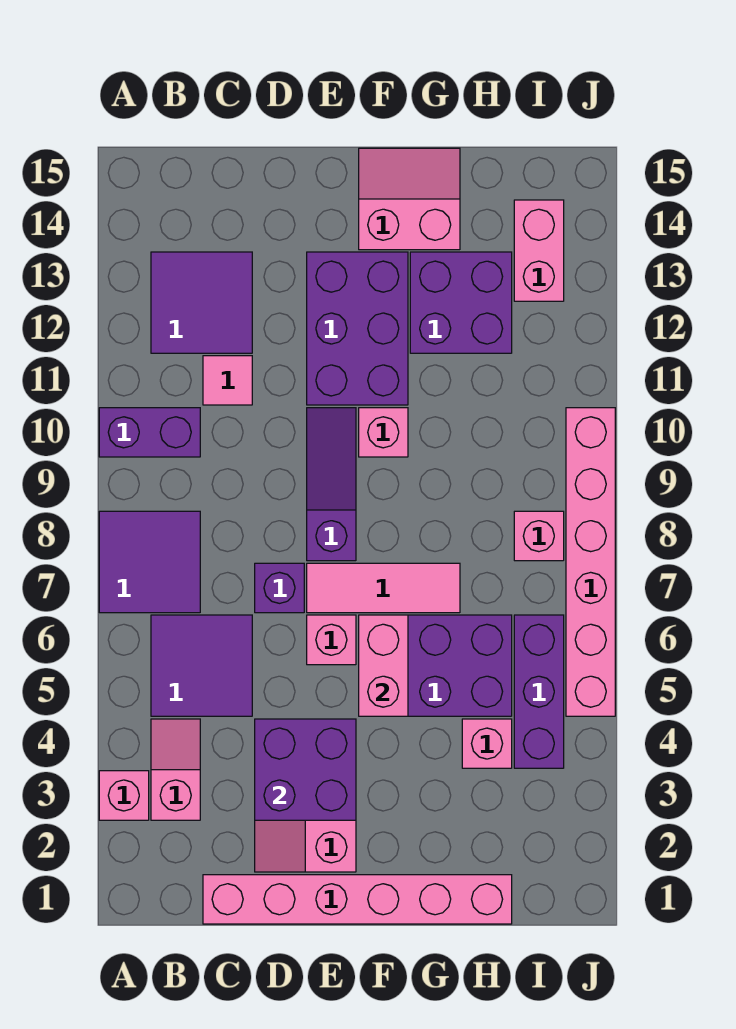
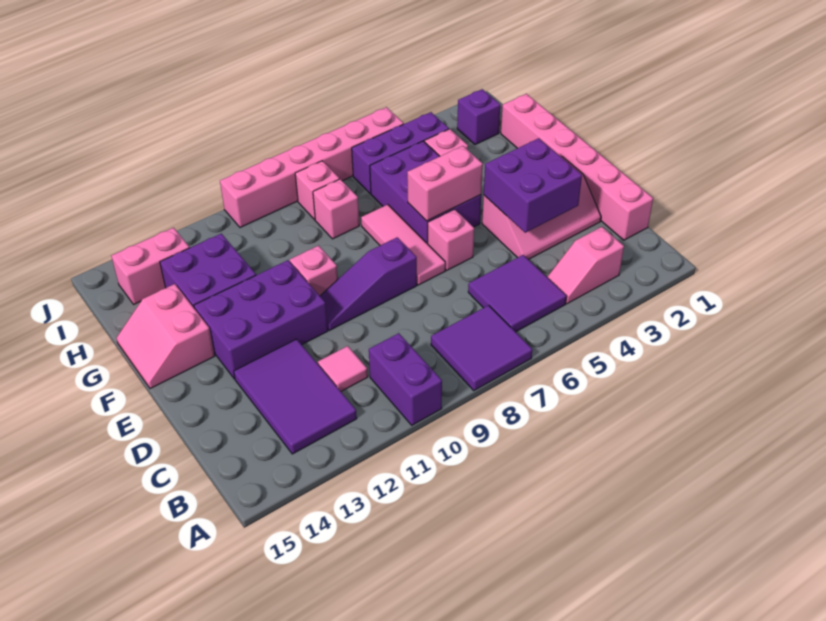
pink 1x1 brick [99,771,149,820] -> pink 1x1 brick moved to [313,179,359,239]
purple 2x2 tile [151,252,252,353] -> purple 2x3 tile [234,339,357,454]
purple 1x1 brick [255,563,304,613] -> purple 1x1 brick moved to [457,89,500,145]

